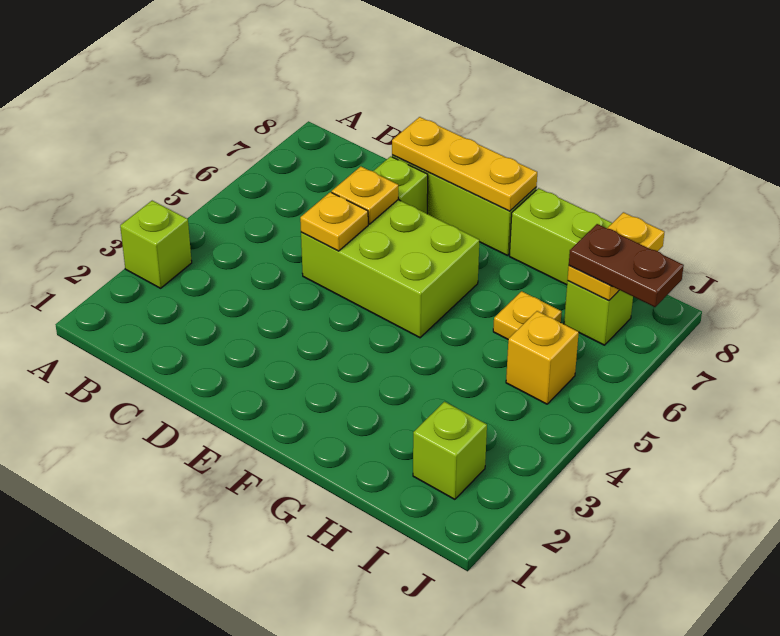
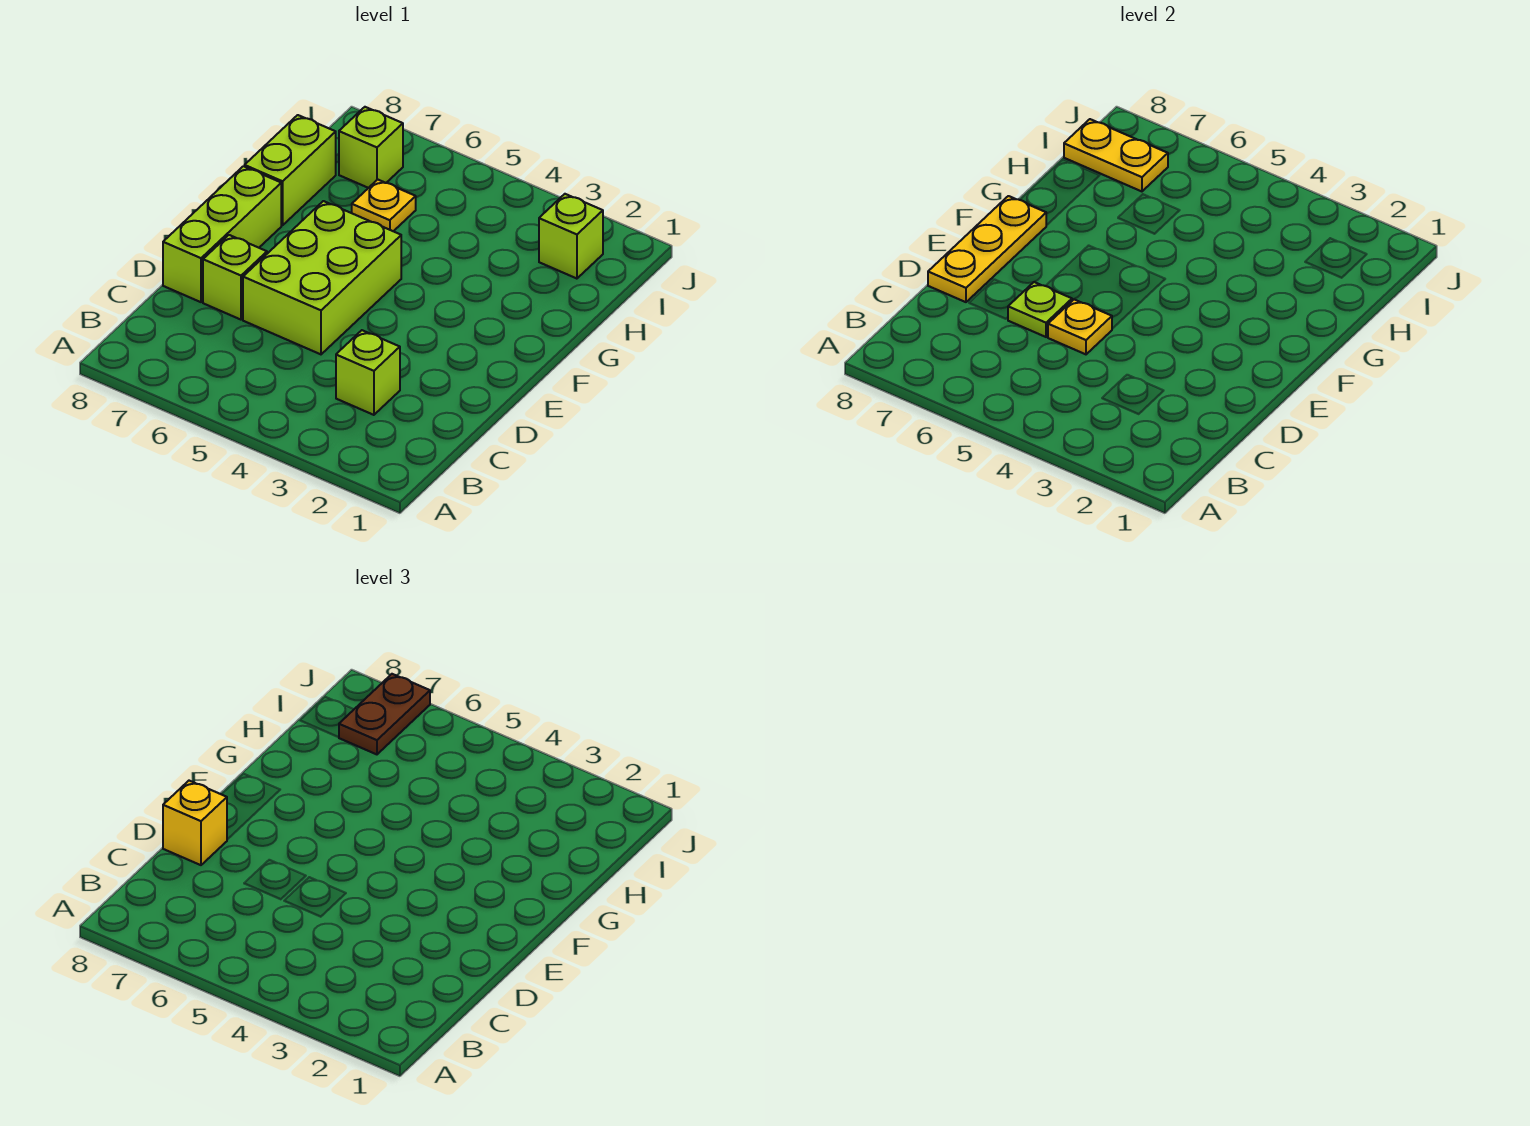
lime 1x1 brick [120,201,192,288] -> lime 1x1 brick moved to [336,330,400,415]
yellow 1x1 plate [332,166,398,224] -> lime 1x1 plate [1008,282,1072,337]
yellow 1x1 brick [506,311,579,404] -> yellow 1x1 brick moved to [163,781,227,865]

